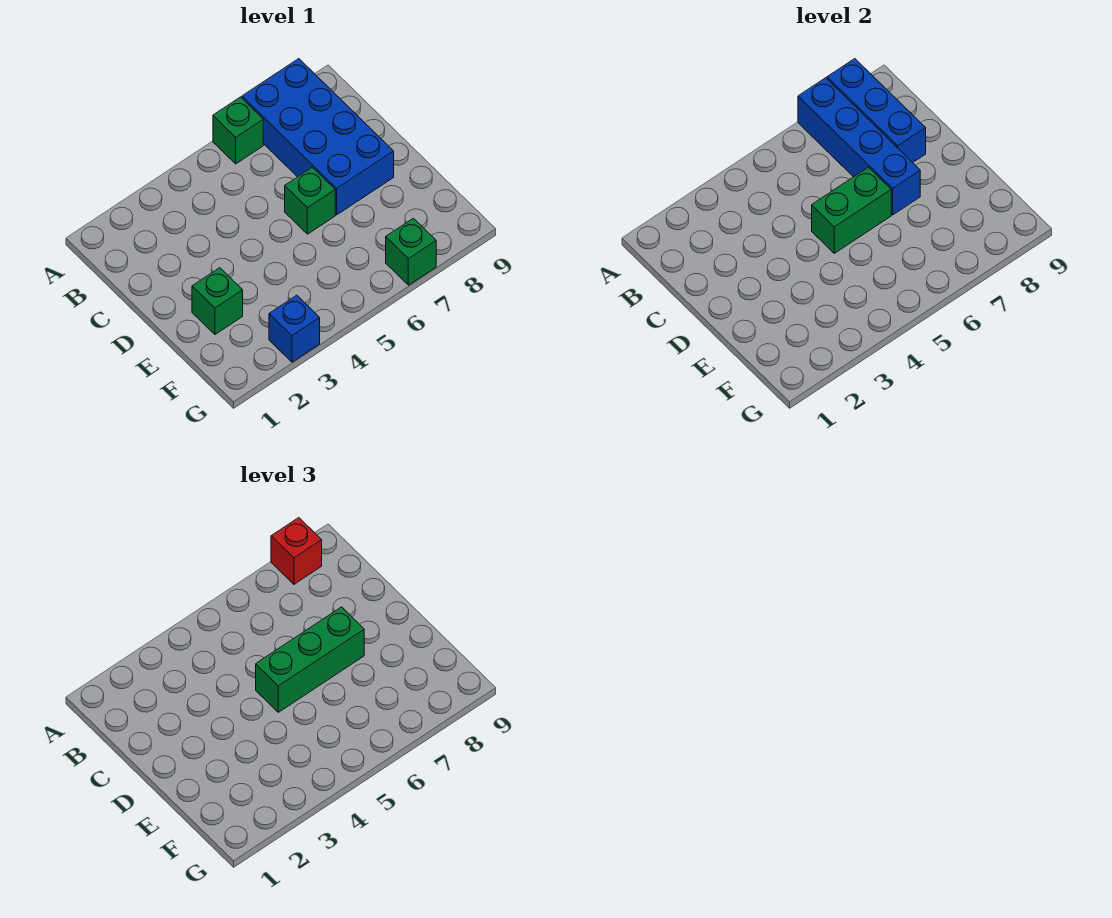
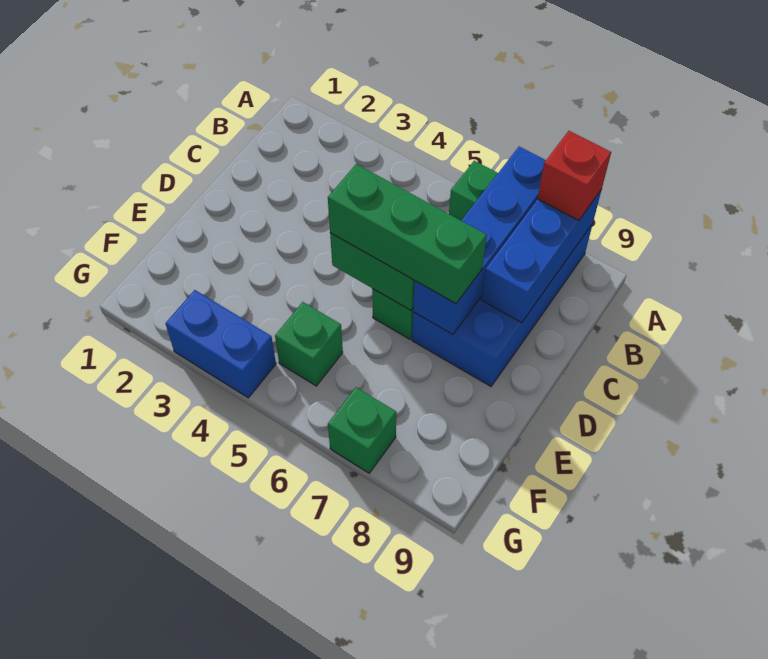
green 1x1 brick [192,268,243,334] -> green 1x1 brick moved to [275,302,343,386]
blue 1x1 brick [269,295,320,362] -> blue 1x2 brick [165,290,276,398]

